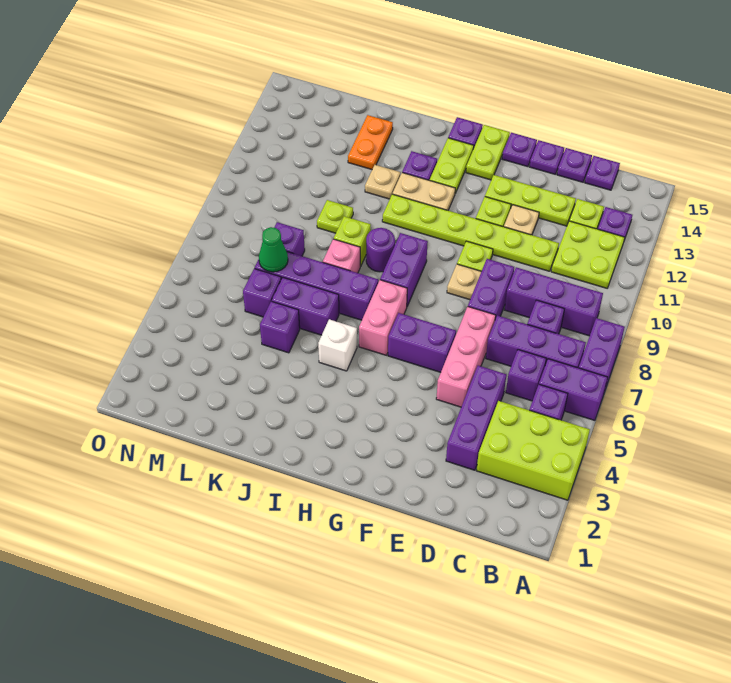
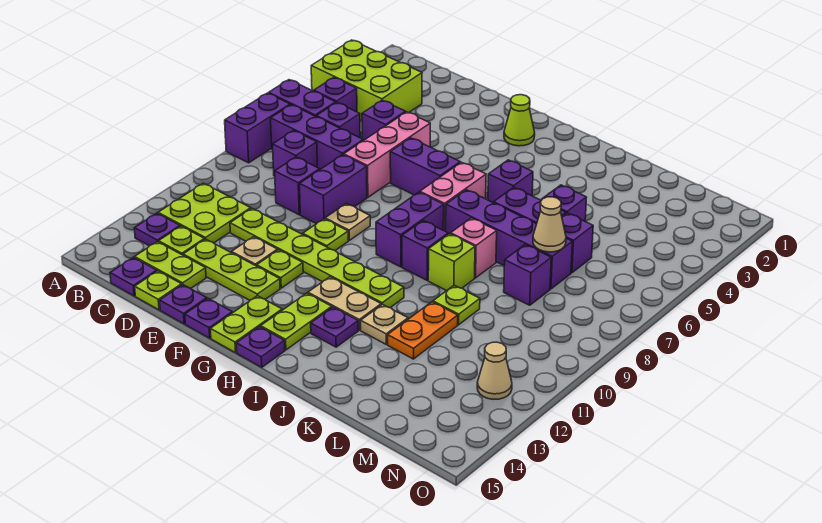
purple 1x3 brick [505,267,603,336] -> purple 1x1 brick [275,157,320,215]
none -> lime 1x2 plate [135,242,206,288]
purple 1x3 brick [446,366,506,470] -> purple 1x1 brick [362,100,406,141]
purple 1x1 plate [557,148,592,182] -> lime 1x1 plate [135,271,182,310]
none -> lime 1x1 cone [504,95,535,146]
white 1x1 brick [318,319,357,371] -> purple 1x1 brick [488,160,533,203]
purple 1x1 round brick [366,228,395,272] -> purple 1x1 brick [402,221,448,280]
orange 1x2 plate [348,115,393,169] -> orange 1x2 plate moved to [388,302,458,359]
green 1x1 cone [259,227,288,272] -> tan 1x1 cone [533,197,566,252]
none -> tan 1x1 cone [477,342,512,399]

